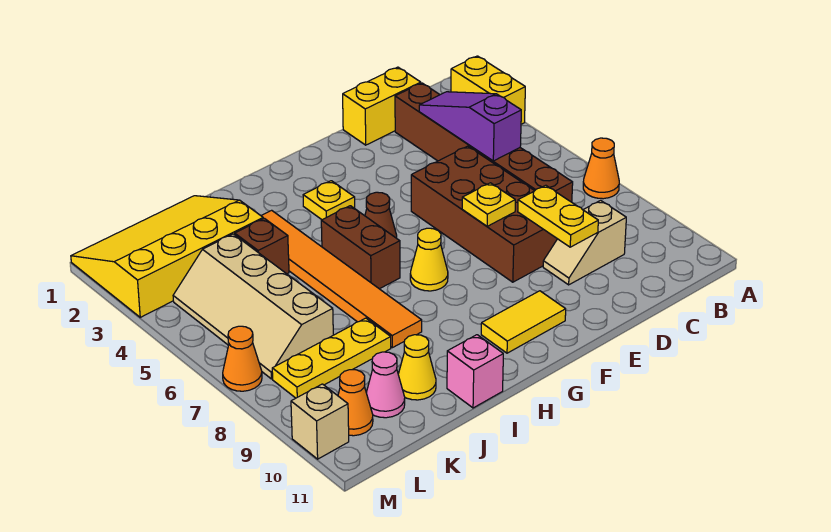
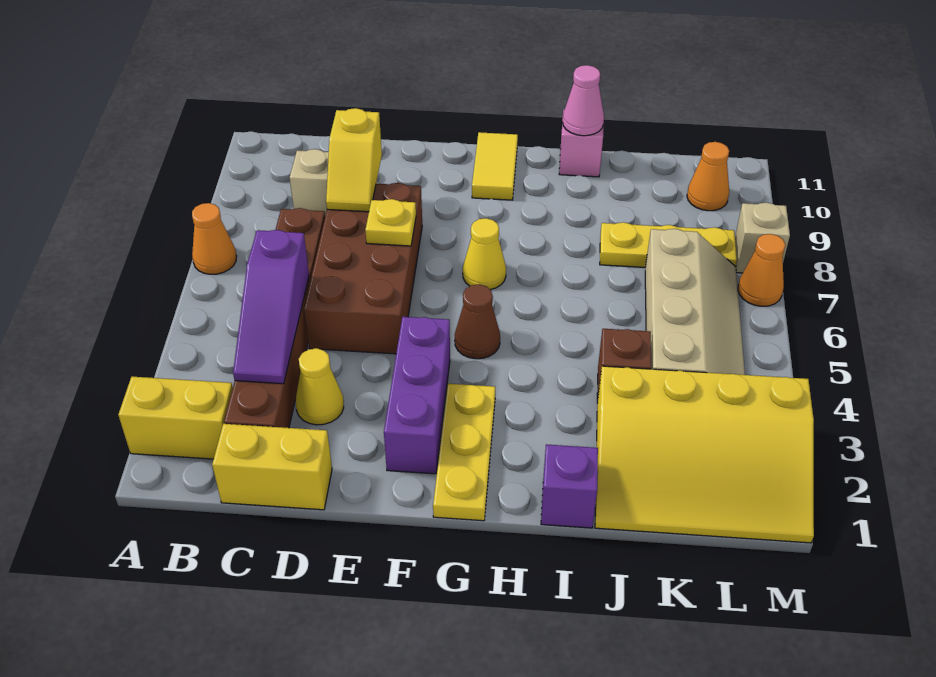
yellow 1x2 brick [451,56,525,124] -> yellow 1x2 brick turned to [118,377,233,459]
yellow 1x2 plate [518,185,598,247] -> yellow 1x2 slope [326,108,382,212]
none -> purple 1x3 brick [384,317,450,474]
yellow 1x2 tile [481,291,566,353] -> yellow 1x2 tile turned to [472,132,518,200]
yellow 1x1 plate [303,181,355,220] -> yellow 1x3 plate [433,384,495,521]
brown 1x2 brick [321,206,400,289] -> none
none -> purple 1x1 brick [541,444,598,528]
orange 1x6 tile [261,210,422,348] -> none
yellow 1x1 cone [398,335,436,400] -> yellow 1x1 cone moved to [296,348,344,425]
pink 1x1 cone [366,352,405,418] -> pink 1x1 cone moved to [563,65,604,136]
tan 1x1 brick [291,384,349,459] -> tan 1x1 brick moved to [735,202,790,273]

